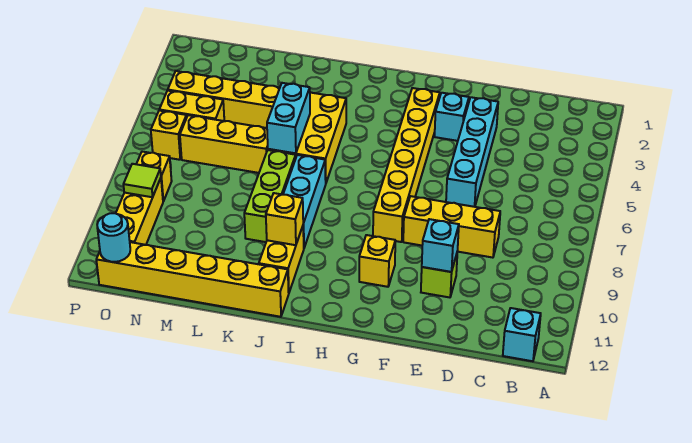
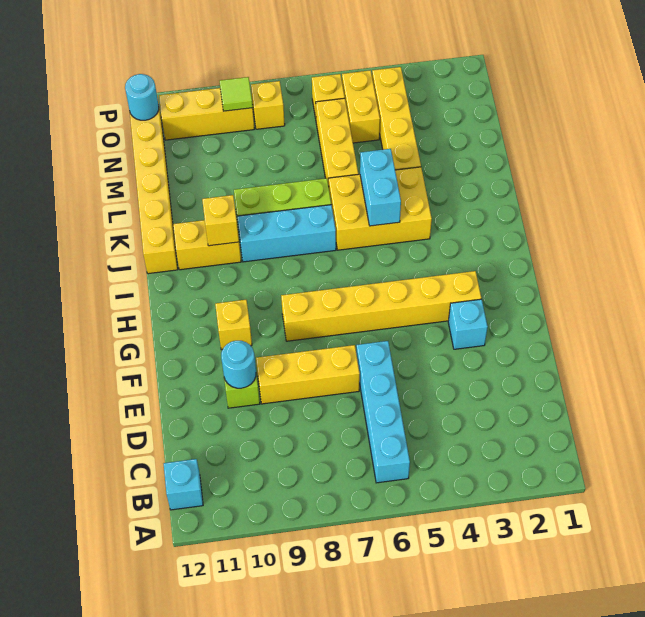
yellow 1x3 brick [403,196,500,258] -> yellow 1x3 brick turned to [256,345,360,404]
cyan 1x4 brick [446,97,498,207] -> cyan 1x4 brick turned to [356,341,410,483]
cyan 1x1 brick [422,219,459,272] -> cyan 1x1 round brick [221,341,256,388]
cyan 1x2 brick [267,83,310,153] -> cyan 1x2 brick turned to [360,149,401,226]

